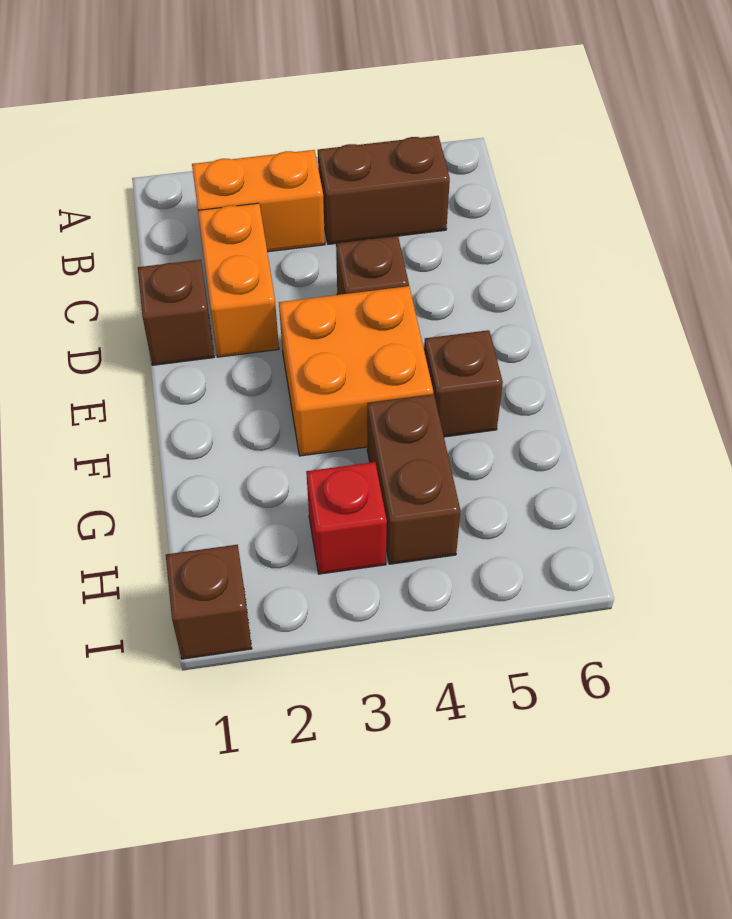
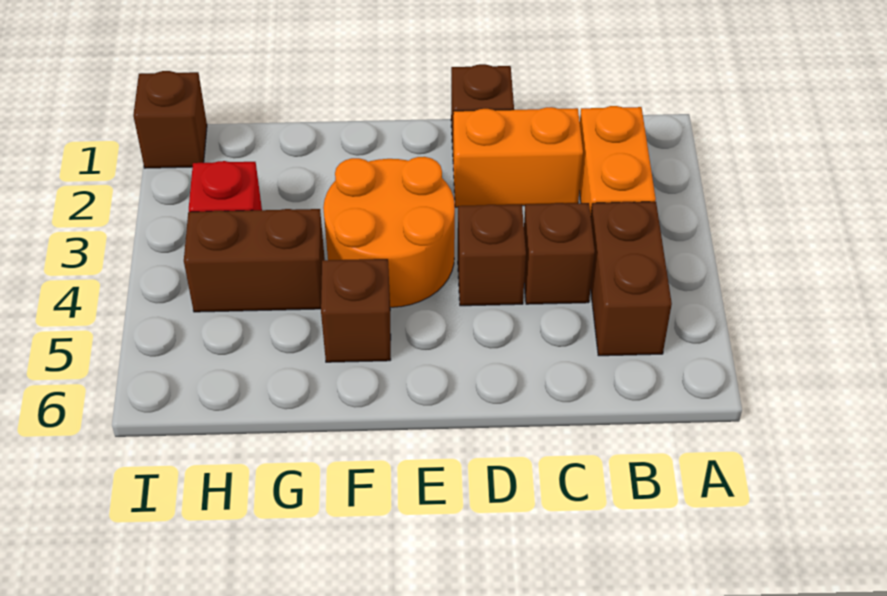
none -> brown 1x1 brick [524,203,595,304]
orange 2x2 brick [279,286,433,456] -> orange 2x2 round brick [323,157,455,307]

